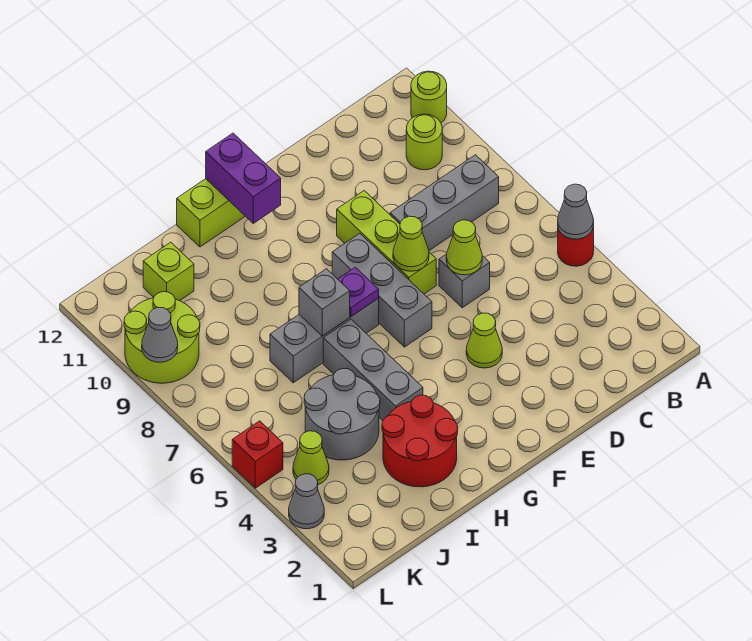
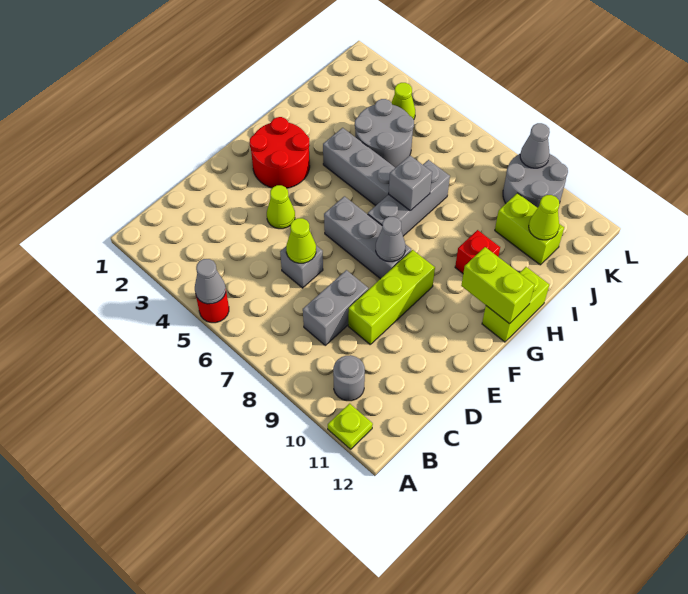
lime 1x1 round brick [411,71,447,123] -> lime 1x1 plate [328,404,373,449]
grey 1x3 brick [390,155,499,251] -> grey 1x2 brick [303,270,368,345]
lime 1x1 round brick [406,114,442,170] -> grey 1x1 round brick [333,355,365,401]
lime 1x3 brick [337,191,436,294] -> lime 1x3 brick turned to [348,250,435,344]
lime 1x1 cone [393,216,429,271] -> lime 1x1 cone moved to [529,195,560,240]
purple 1x1 plate [338,267,379,316] -> none
purple 1x2 brick [206,133,281,223] -> lime 1x2 brick [461,247,534,324]
red 2x2 round brick [382,395,458,487] -> red 2x2 round brick moved to [250,117,310,188]
lime 1x1 brick [143,242,194,301] -> lime 1x2 brick [495,193,564,265]
lime 2x2 round brick [124,292,200,383] -> grey 2x2 round brick [503,154,568,208]
grey 1x1 cone [289,474,324,529] -> grey 1x1 cone moved to [376,217,406,262]
red 1x1 brick [232,421,283,488] -> red 1x1 brick moved to [455,230,500,273]

